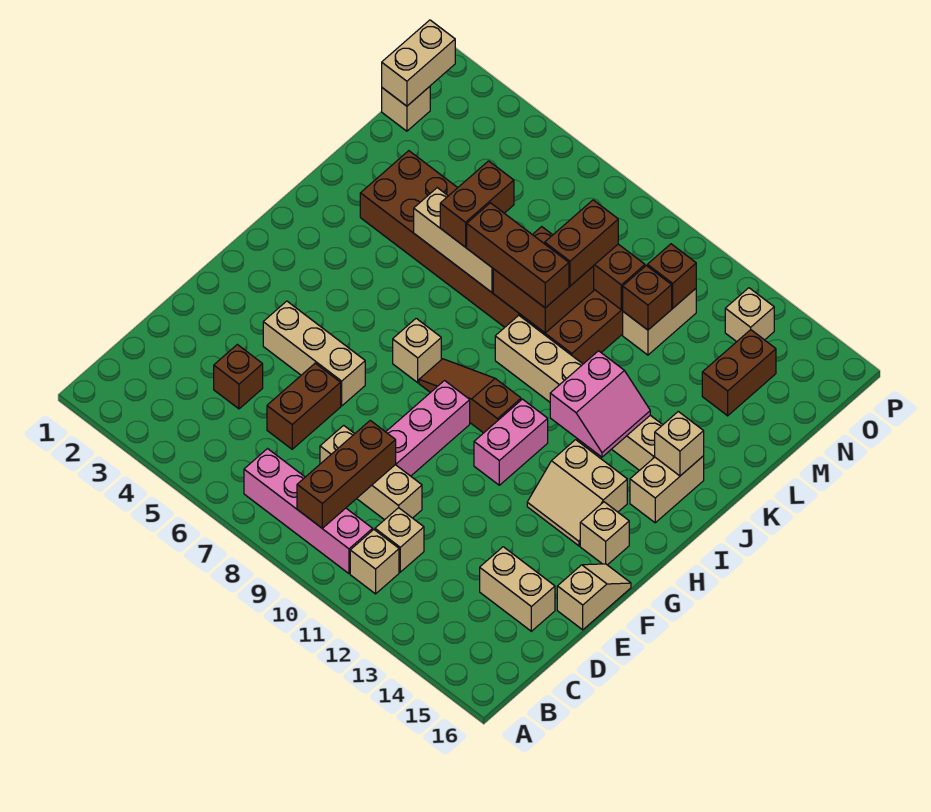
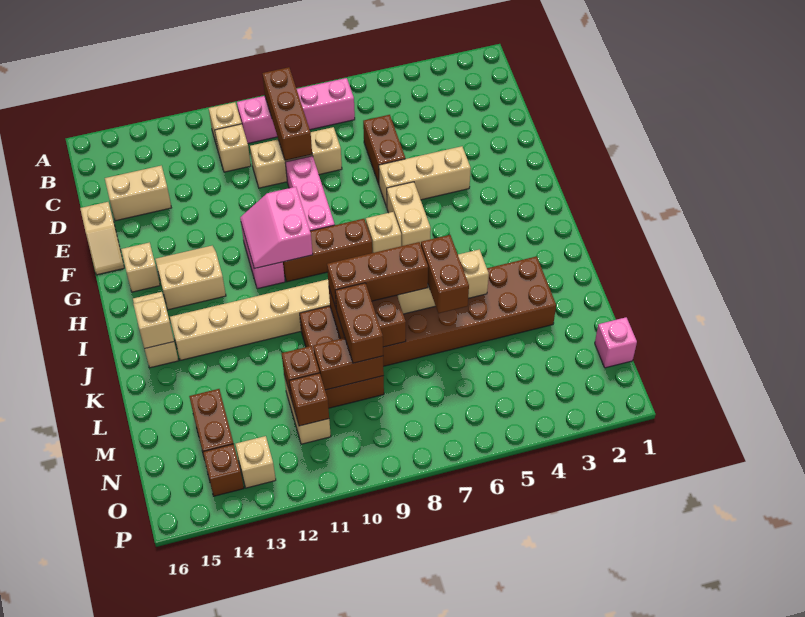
brown 1x1 brick [214,344,263,409] -> brown 1x1 brick moved to [203,444,244,496]
brown 1x3 slope [419,359,521,433] -> brown 1x3 brick [283,219,372,282]
pink 2x2 slope [550,351,650,457] -> pink 2x2 slope moved to [240,187,313,269]
tan 1x1 brick [382,87,430,131] -> pink 1x1 brick [595,317,637,368]
tan 1x2 brick [382,20,455,106] -> tan 1x2 brick moved to [387,182,431,246]

